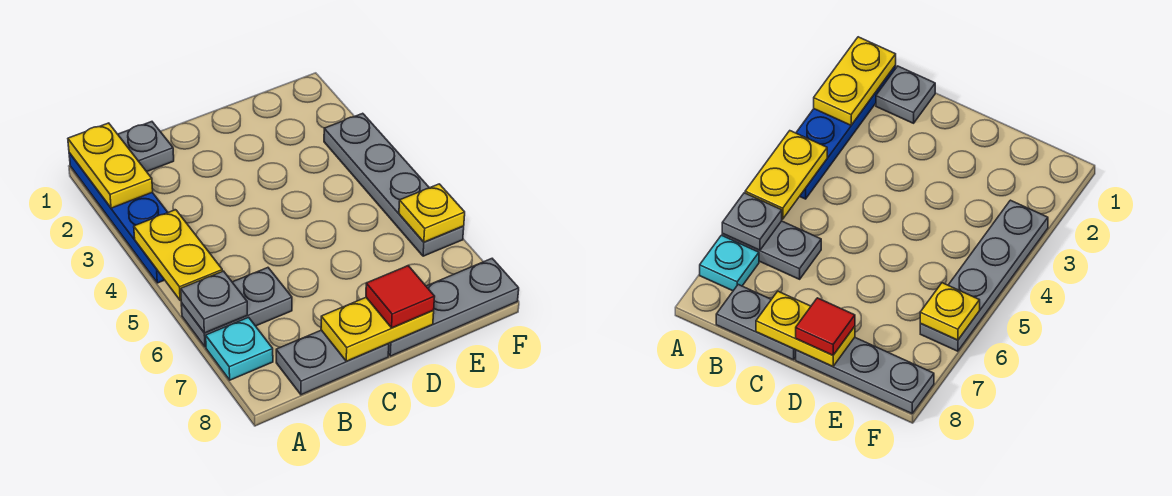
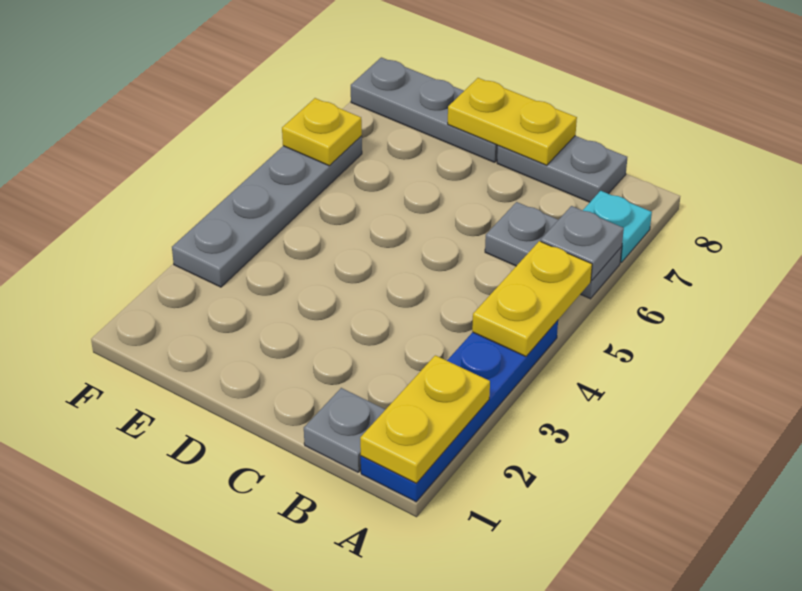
red 1x1 tile [366,266,435,328] -> none

